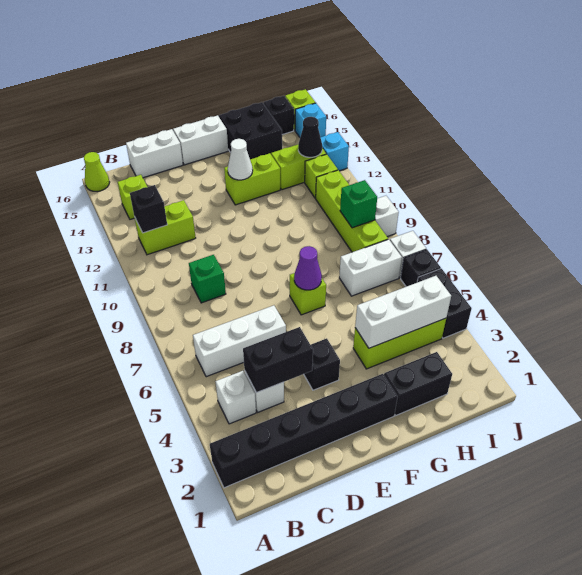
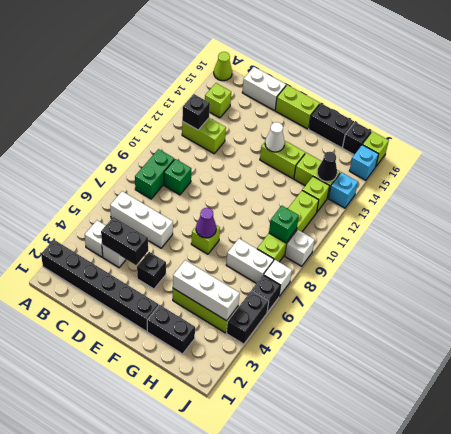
none -> green 1x2 brick [135,149,174,199]
white 1x2 brick [173,115,228,165] -> lime 1x2 brick [275,85,320,129]
black 2x2 brick [219,102,282,159] -> black 1x2 brick [309,103,354,148]

